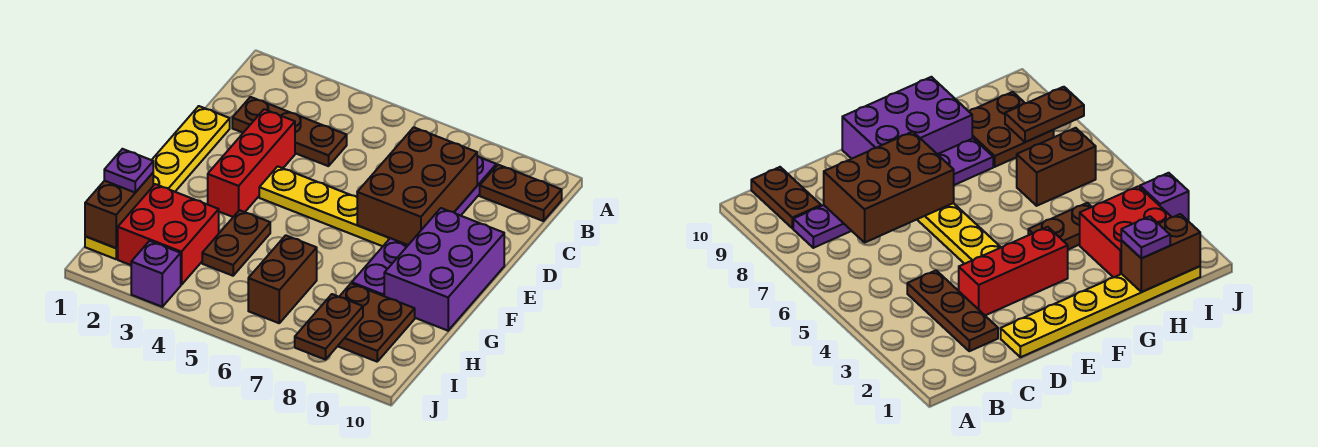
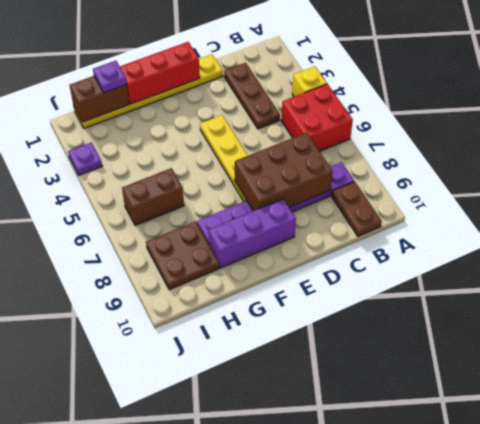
none -> yellow 1x1 brick [292,66,327,97]
red 1x3 brick [208,109,295,217] -> red 1x3 brick moved to [120,42,200,104]
purple 2x3 brick [384,208,504,331] -> purple 1x3 brick [208,199,296,268]
brown 1x2 plate [202,210,270,276] -> none
red 2x2 brick [118,184,219,285] -> red 2x2 brick moved to [281,84,353,151]
brown 1x2 plate [295,294,363,360] -> none
purple 1x1 brick [131,241,181,307] -> purple 1x1 plate [68,142,102,175]

